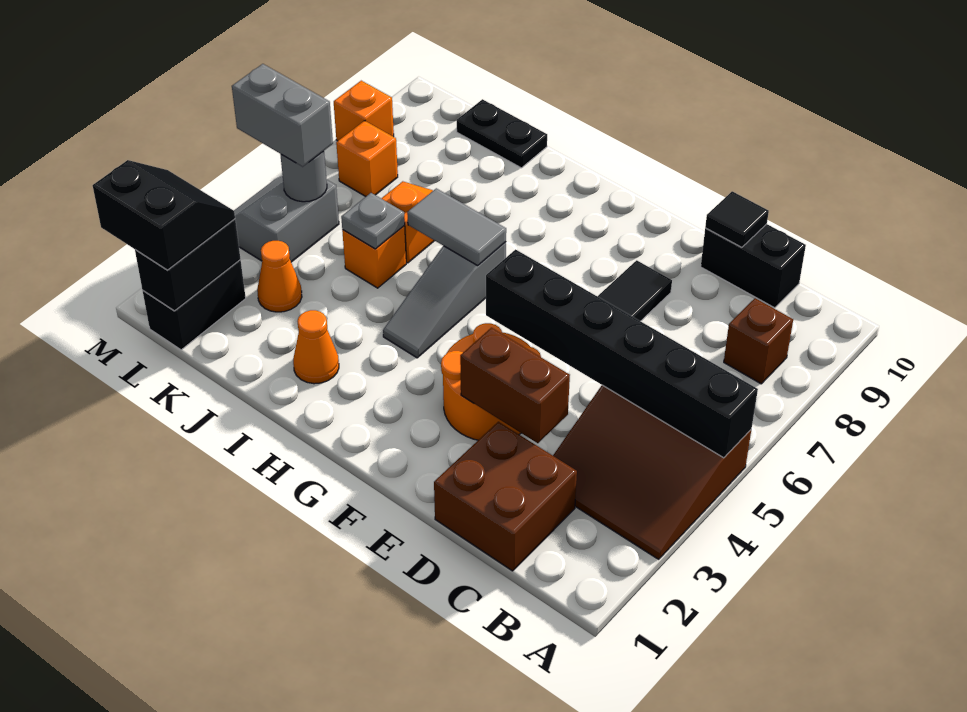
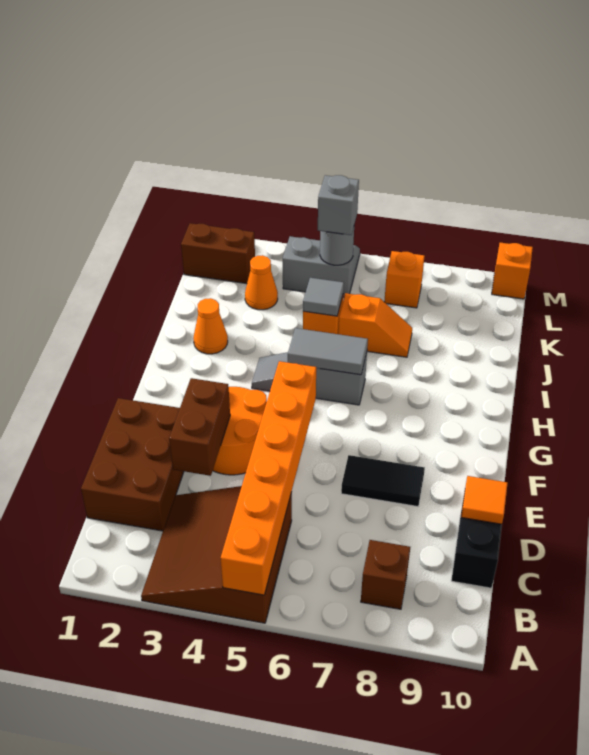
black 1x6 brick [486,249,758,458] -> orange 1x6 brick [221,361,316,595]
brown 2x2 brick [434,422,577,571] -> brown 2x3 brick [81,398,184,531]
black 1x1 tile [705,191,769,247] -> orange 1x1 tile [461,476,508,524]
grey 1x2 tile [407,188,506,266] -> grey 1x2 tile turned to [288,328,368,375]
grey 1x1 plate [341,193,405,249] -> grey 1x1 tile [303,278,344,316]
black 1x2 plate [457,99,547,168] -> none
black 1x2 brick [143,260,246,350] -> brown 1x2 brick [181,223,255,284]
black 1x2 brick [135,219,241,311] -> none
black 2x2 slope [93,160,235,270] -> none
grey 1x2 brick [232,64,333,167] -> grey 1x1 brick [318,175,359,235]
orange 1x1 brick [334,81,394,141] -> orange 1x1 brick moved to [492,243,533,299]

